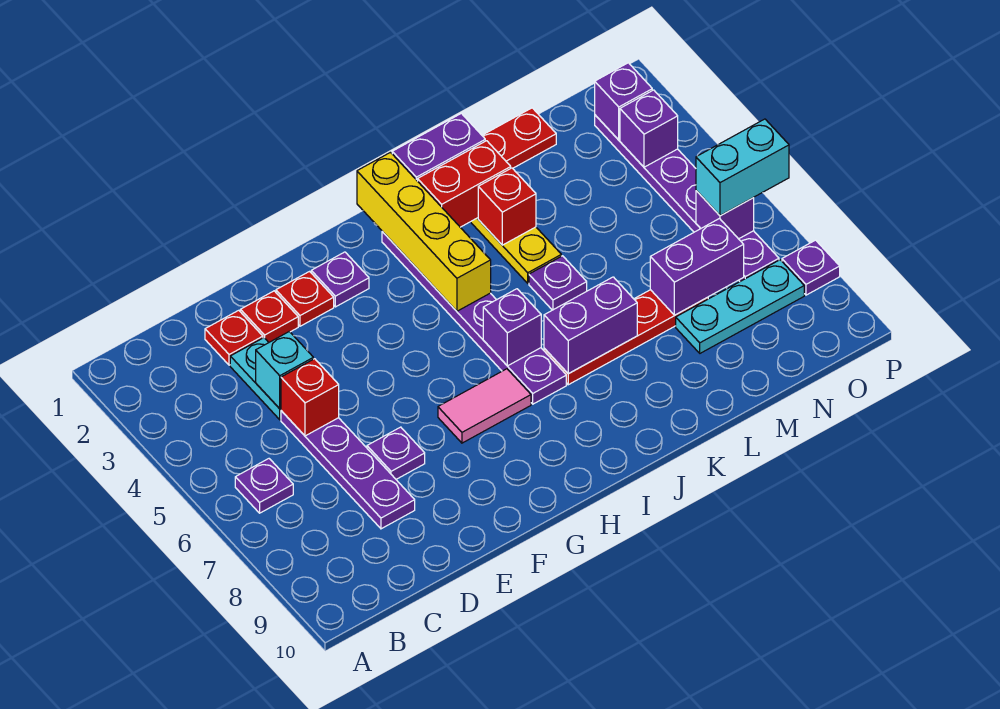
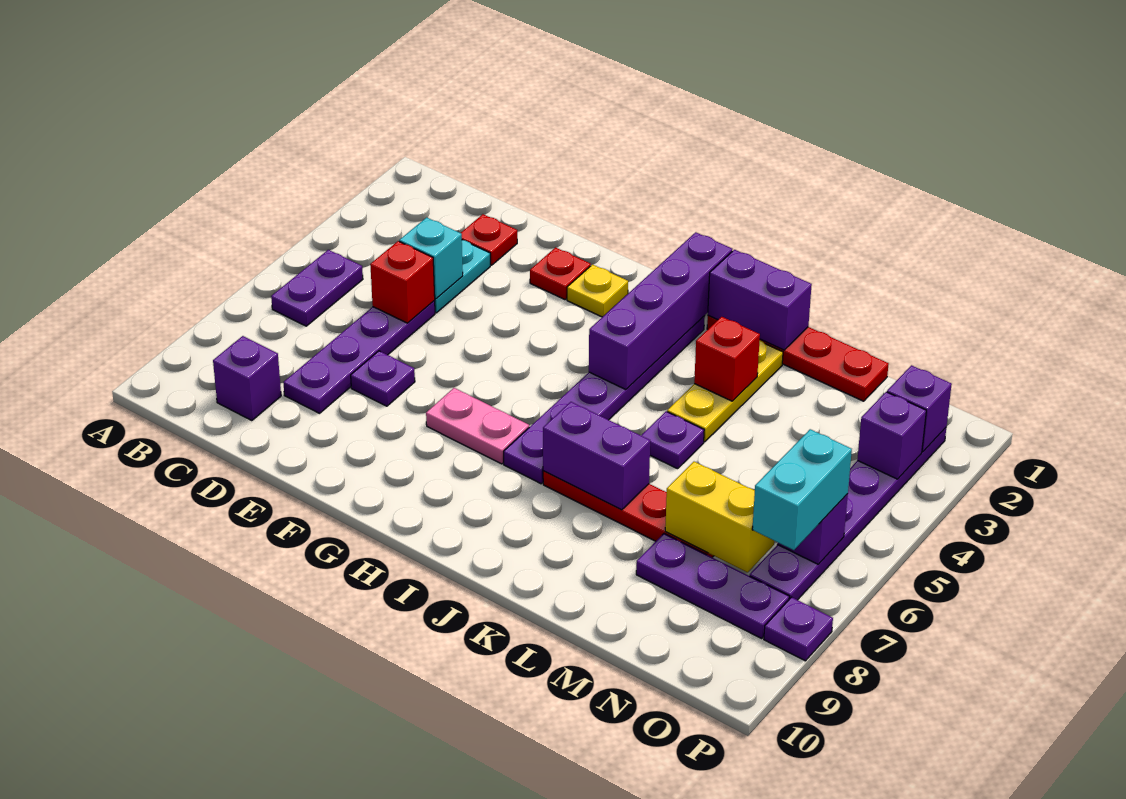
purple 1x1 plate [235,459,293,513] -> purple 1x2 plate [271,250,363,326]
red 1x1 plate [240,291,298,342] -> none
purple 1x1 plate [311,252,369,307] -> yellow 1x1 plate [567,265,628,317]
pink 1x2 tile [438,369,531,443] -> pink 1x2 plate [426,388,529,464]
yellow 1x4 brick [357,152,491,311] -> purple 1x4 brick [589,232,732,390]
purple 1x1 brick [483,289,541,366] -> purple 1x1 brick moved to [213,336,281,421]
red 1x2 brick [418,141,511,227] -> none
purple 1x2 brick [650,219,744,315] -> yellow 1x2 brick [665,462,774,572]
cyan 1x3 plate [676,260,804,353] -> purple 1x3 plate [636,534,789,638]
cyan 1x2 brick [696,119,789,216] -> cyan 1x2 brick turned to [752,429,852,550]

